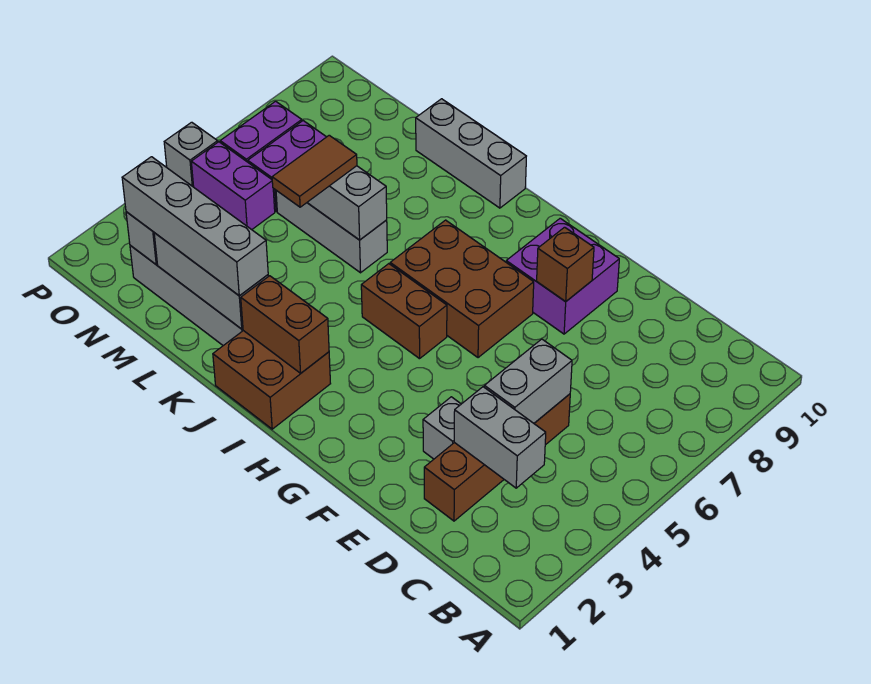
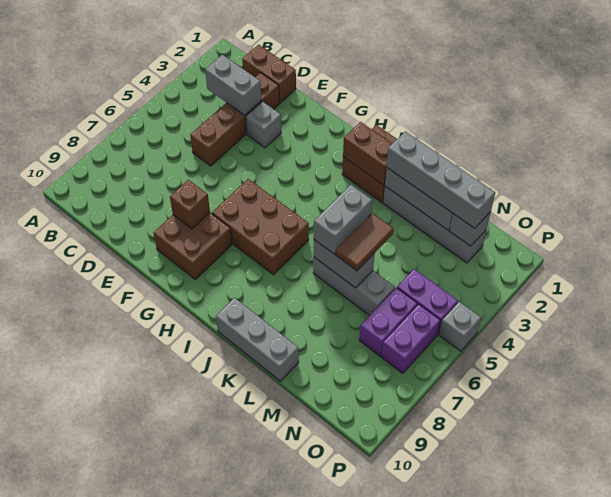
grey 1x2 brick [484,339,572,423] -> grey 1x2 brick moved to [314,185,372,254]
purple 2x2 brick [506,218,619,334] -> brown 2x2 brick [154,213,232,279]
brown 1x2 brick [361,264,447,359] -> brown 1x2 brick moved to [242,45,296,103]

